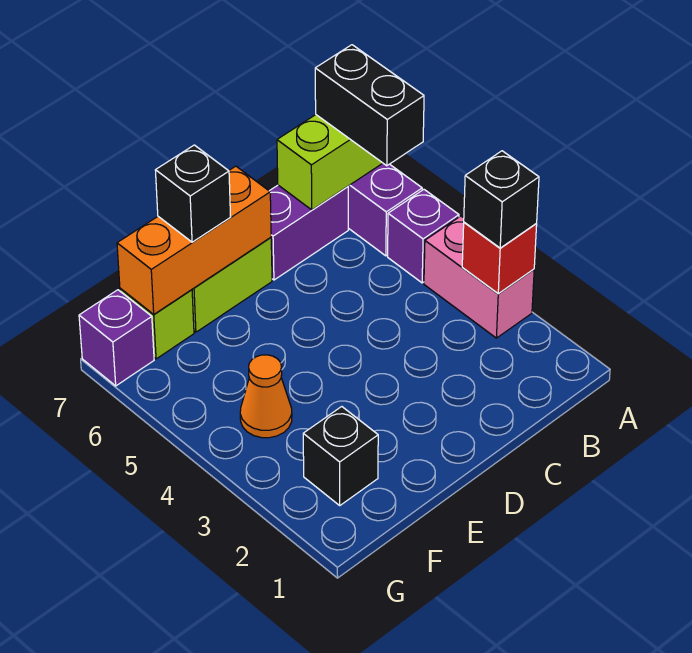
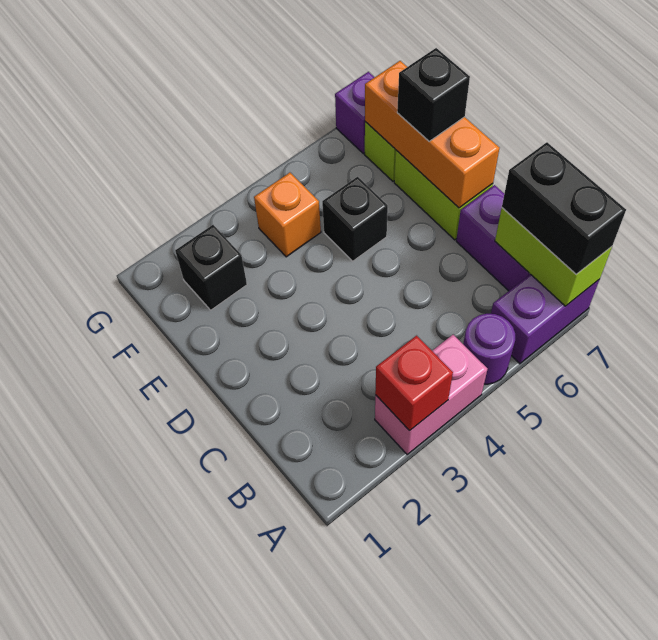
black 1x1 brick [464,151,539,248] -> black 1x1 brick moved to [322,177,388,261]
purple 1x1 brick [388,190,459,283] -> purple 1x1 round brick [463,314,515,384]
black 1x2 brick [315,45,424,166] -> black 1x2 brick turned to [502,142,626,274]
orange 1x1 cone [240,355,292,438] -> orange 1x1 brick [254,173,321,257]

